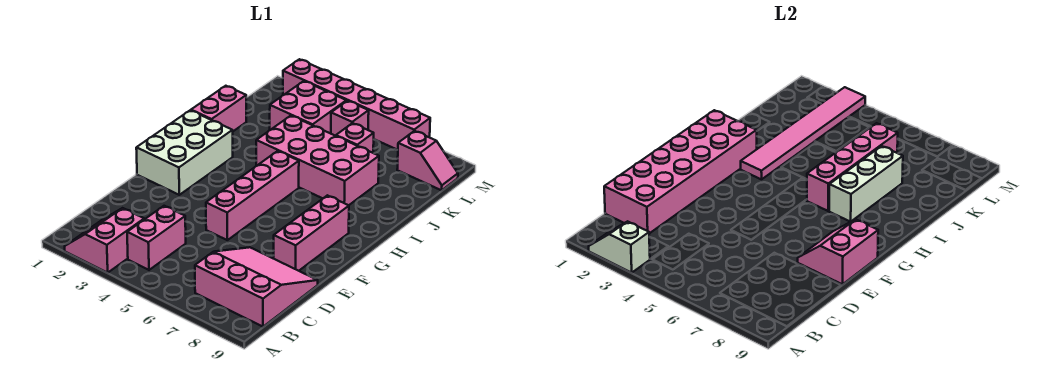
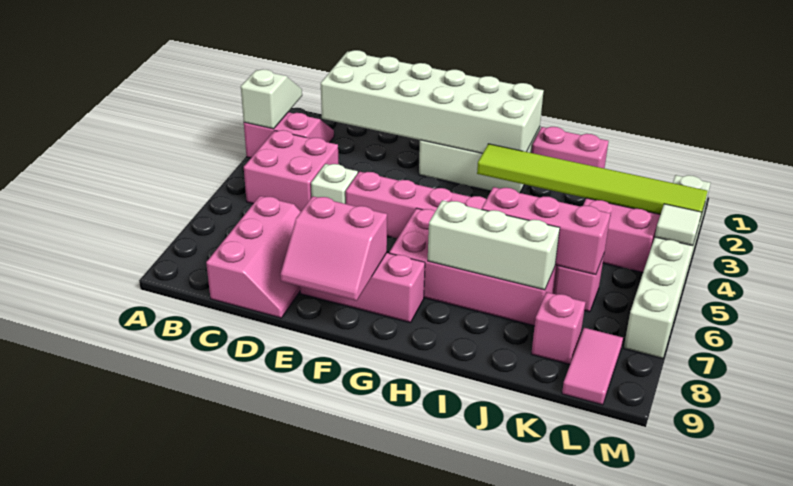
pink 1x2 brick [127,206,186,270] -> pink 2x2 brick [244,130,339,211]
pink 3x3 slope [195,247,318,327] -> pink 2x3 slope [206,196,301,318]
pink 2x6 brick [604,110,757,233] -> white 2x6 brick [321,50,544,154]
none -> white 1x1 brick [311,164,358,204]
pink 2x2 slope [798,219,878,284] -> pink 2x2 slope turned to [280,196,387,301]
pink 1x6 tile [741,87,865,179] -> lime 1x6 tile [477,144,707,218]
pink 1x4 brick [807,123,898,211] -> pink 1x3 brick [482,187,611,275]
pink 2x4 brick [256,116,379,205] -> pink 2x4 brick turned to [389,208,557,326]
pink 1x1 brick [331,101,369,136] -> pink 1x1 brick moved to [531,292,586,364]
pink 1x2 slope [397,131,458,190] -> pink 1x2 tile [562,328,623,405]
pink 1x6 brick [283,59,430,150] -> white 1x6 brick [624,175,710,359]
none -> white 1x1 tile [655,204,701,246]

